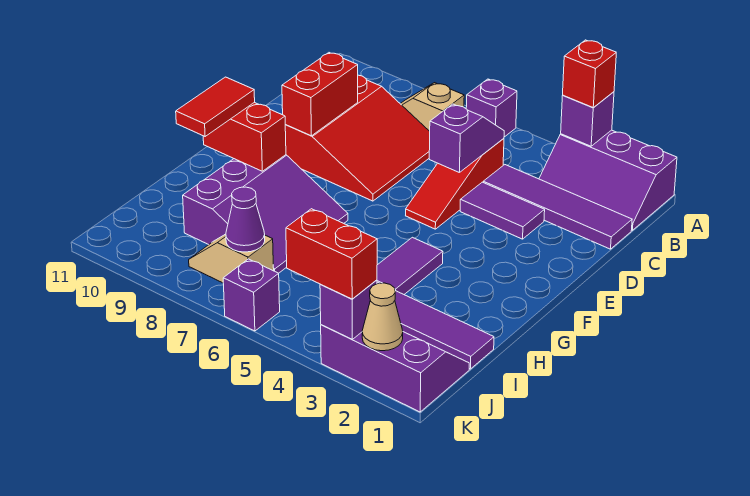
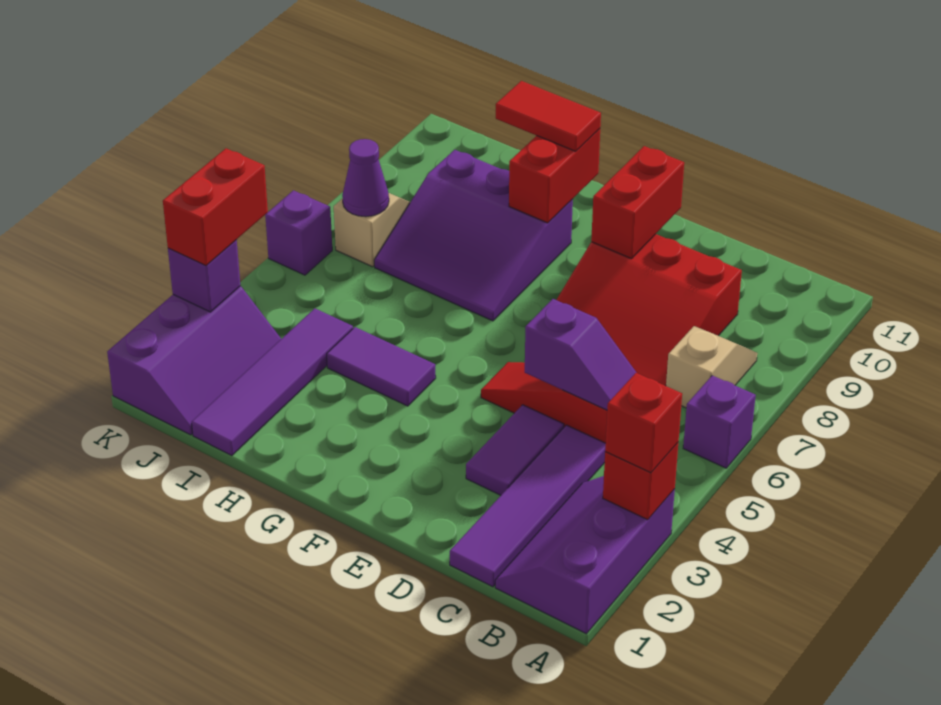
purple 1x1 brick [561,92,614,146] -> red 1x1 brick [603,443,678,520]
red 1x2 brick [282,53,358,136] -> red 1x2 brick turned to [591,146,684,259]
tan 1x1 cone [362,283,403,351] -> none

